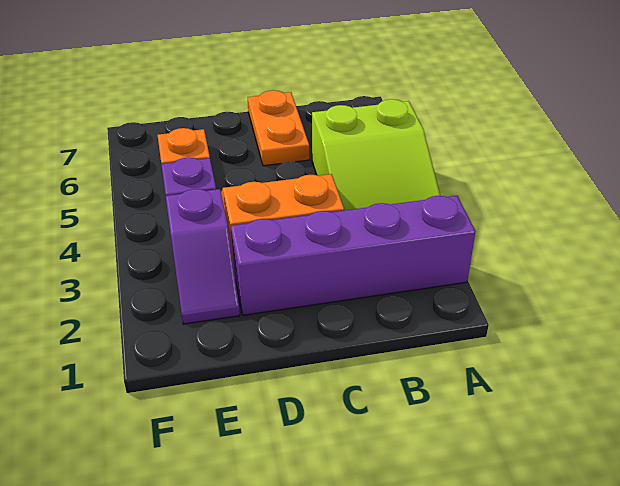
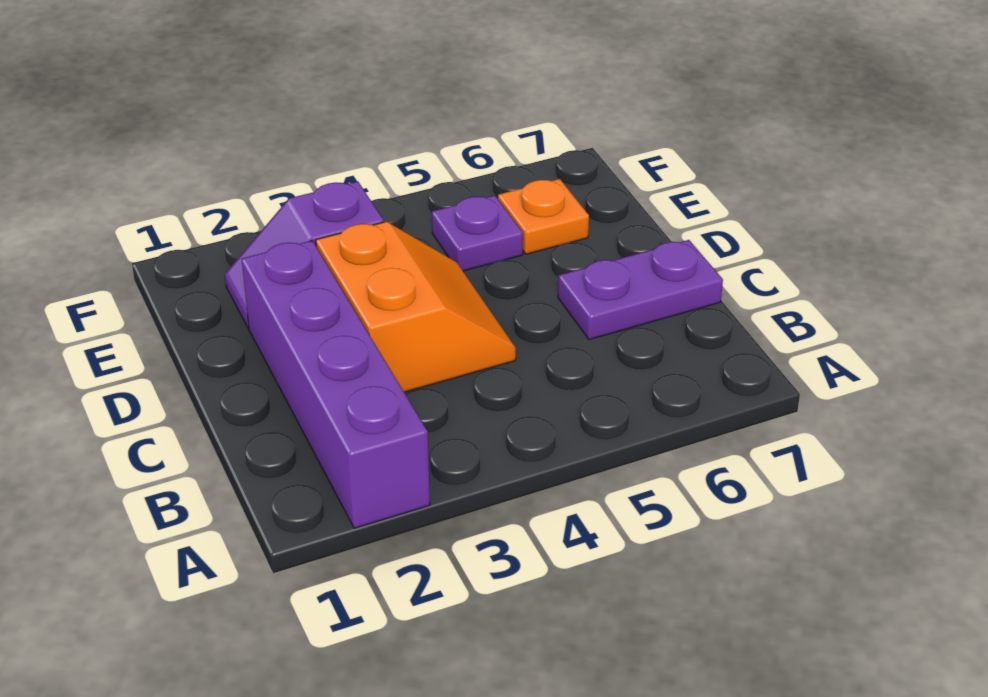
lime 2x3 slope [312,99,440,211] -> none
orange 1x2 plate [248,90,309,166] -> purple 1x2 plate [558,240,723,340]

